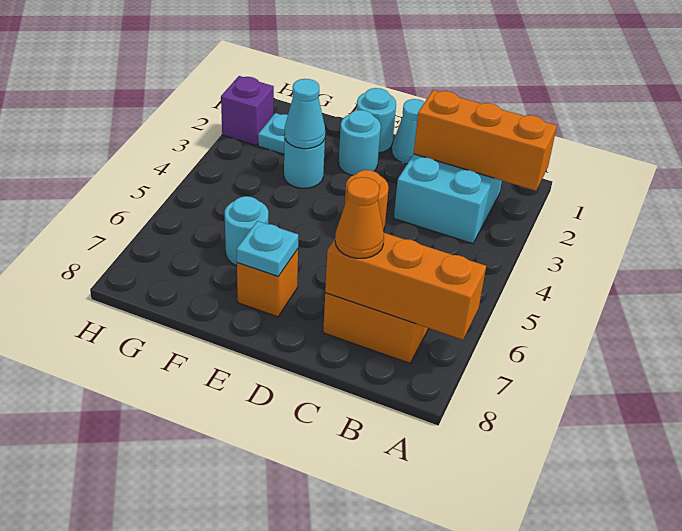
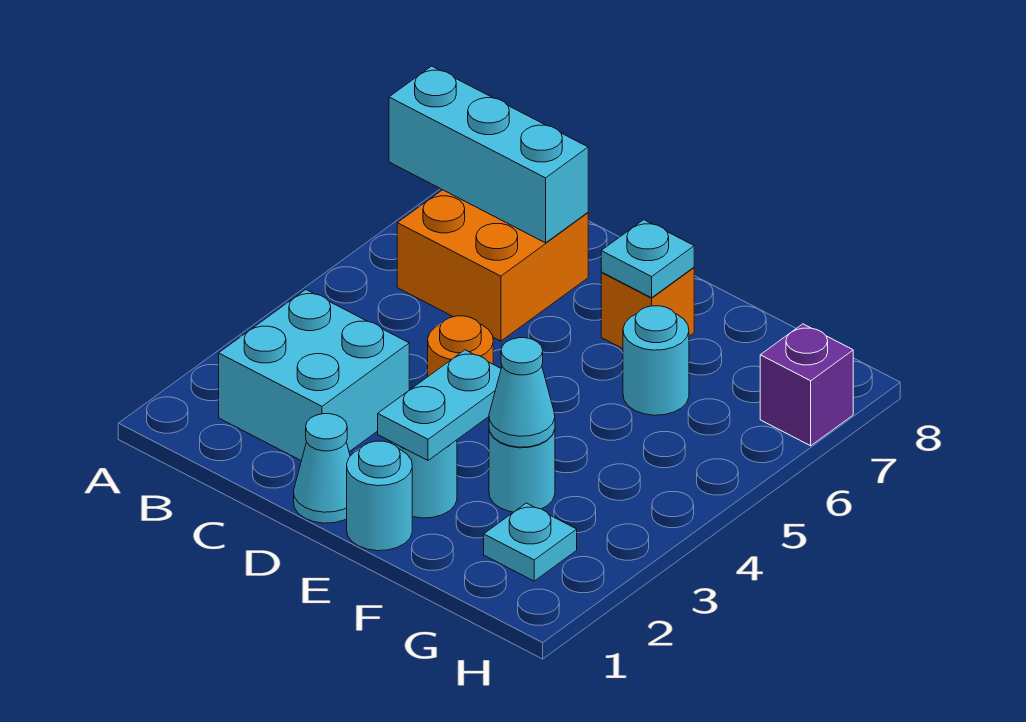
orange 1x3 brick [414,90,557,191] -> none
orange 1x3 brick [325,233,486,340] -> cyan 1x3 brick [389,66,588,243]
orange 1x1 cone [335,177,384,258] -> none
none -> cyan 1x2 plate [378,350,501,460]
purple 1x1 brick [221,76,274,146] -> purple 1x1 brick moved to [760,324,853,446]

